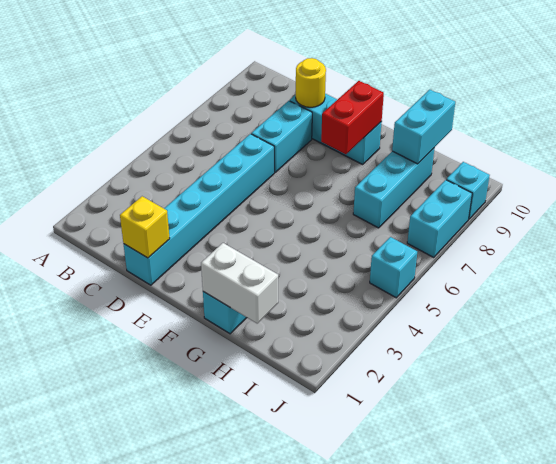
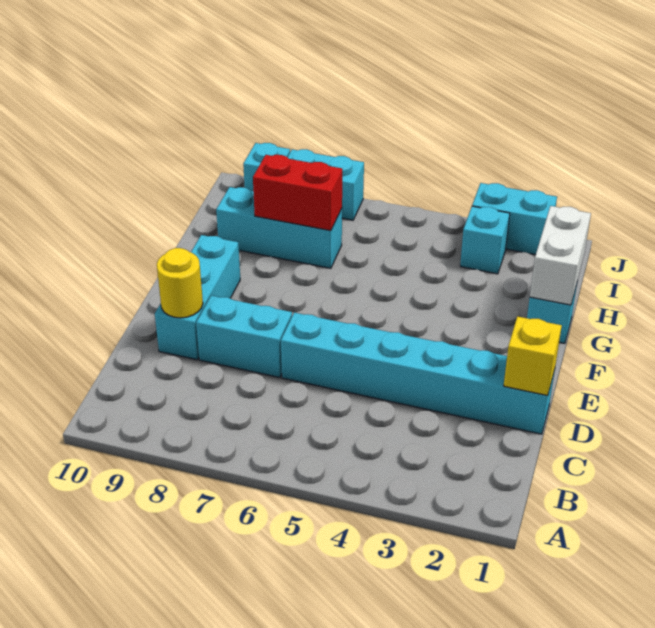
red 1x2 brick [321,81,384,154] -> red 1x2 brick moved to [253,155,342,231]
cyan 1x2 brick [392,90,455,164] -> cyan 1x2 brick moved to [472,183,557,255]
cyan 1x1 brick [370,237,417,298] -> cyan 1x1 brick moved to [460,206,510,274]

